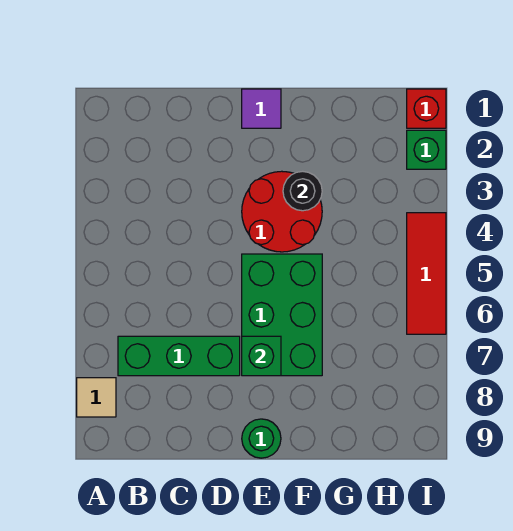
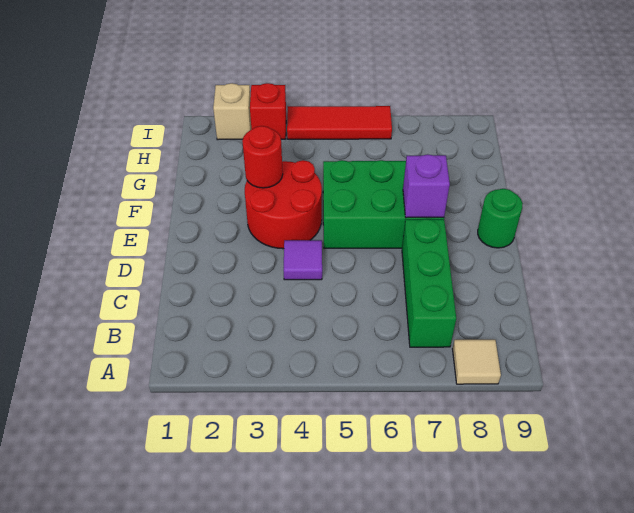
purple 1x1 tile [242,89,281,128] -> purple 1x1 tile moved to [284,240,322,280]
green 1x1 brick [242,336,281,376] -> purple 1x1 brick [403,154,450,218]
black 1x1 round brick [283,171,322,211] -> red 1x1 round brick [242,126,283,188]
red 1x1 brick [407,89,446,128] -> red 1x1 brick moved to [250,83,286,139]
green 1x1 brick [407,130,446,169] -> tan 1x1 brick [213,83,251,140]

